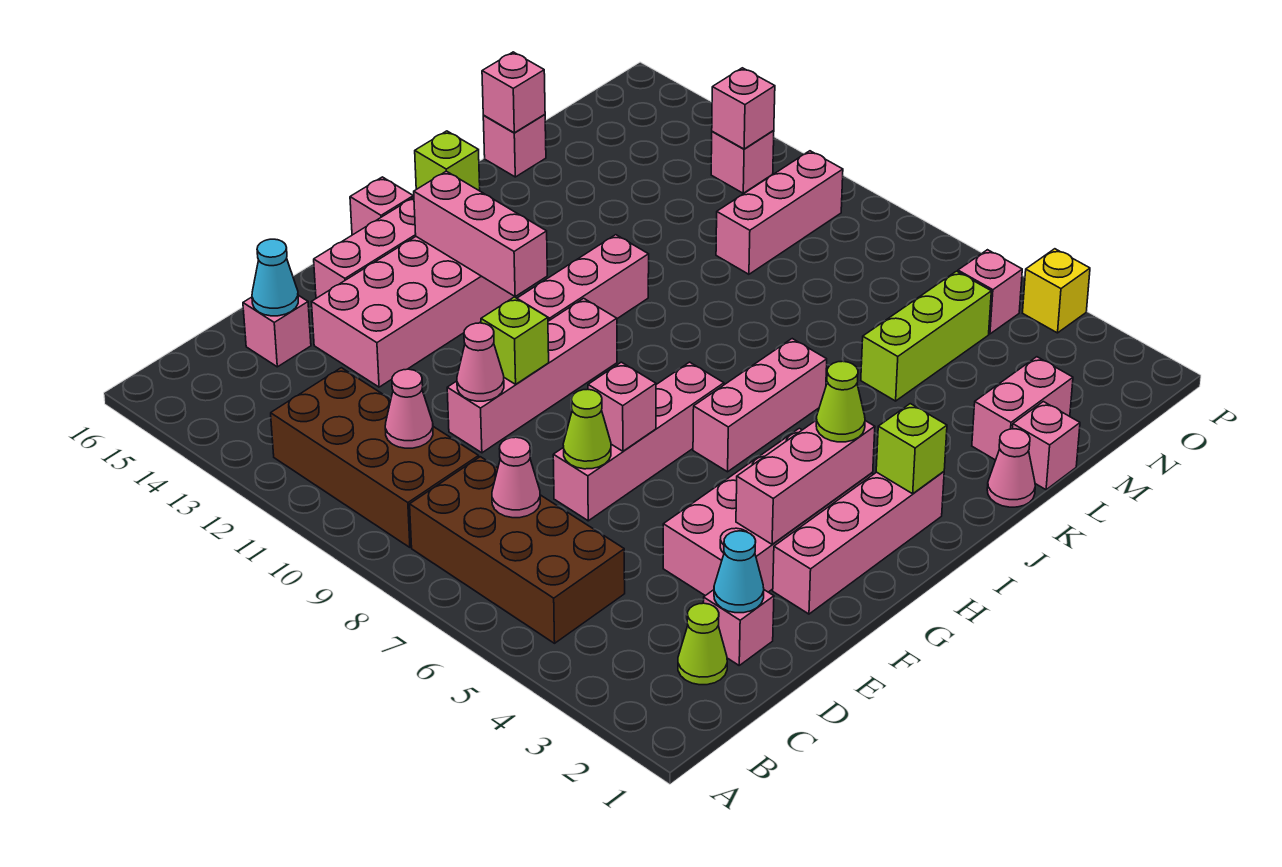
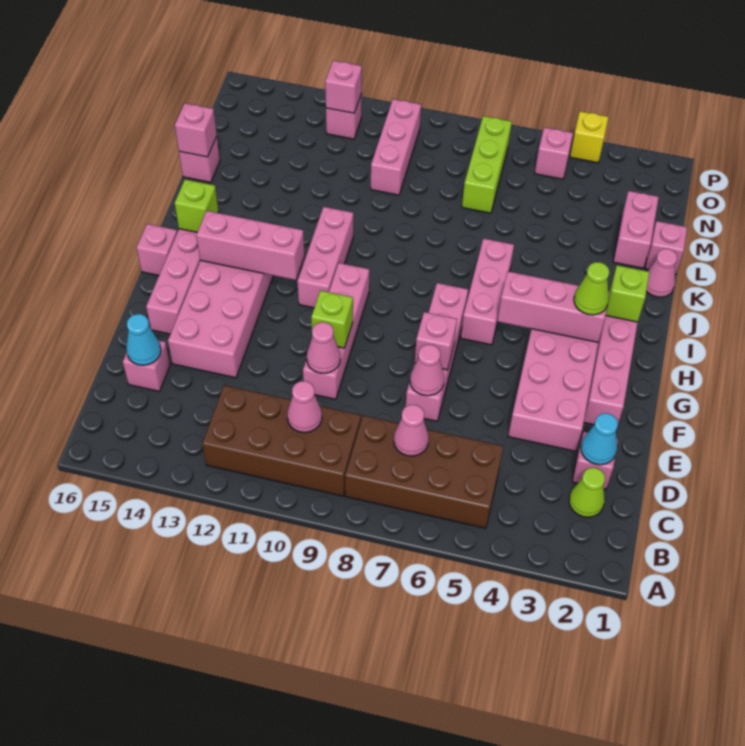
lime 1x1 cone [563,389,611,469] -> pink 1x1 cone [410,345,444,396]
pink 1x3 brick [736,421,875,544] -> pink 1x3 brick turned to [497,271,610,342]
lime 1x3 brick [861,271,991,401] -> lime 1x3 brick moved to [462,116,512,213]

